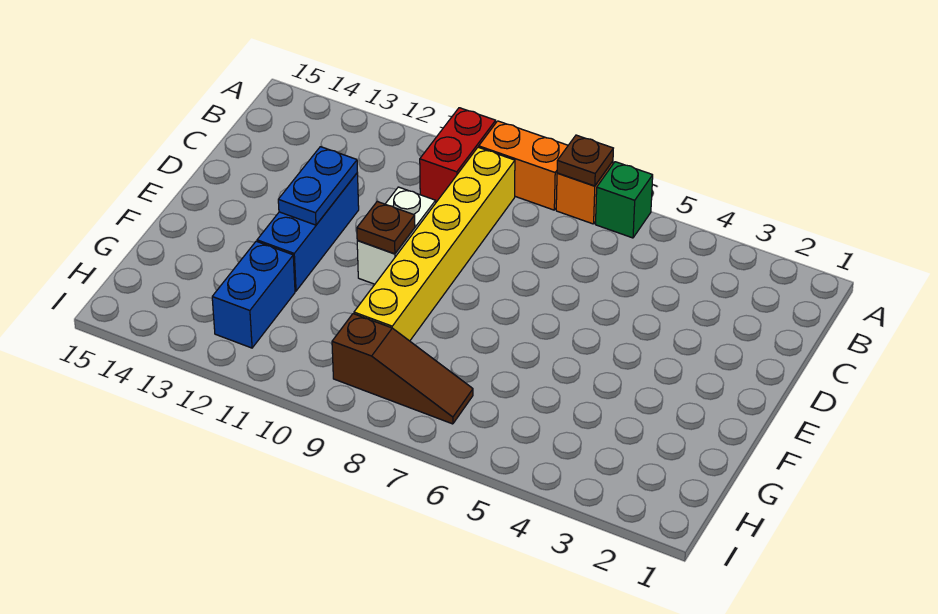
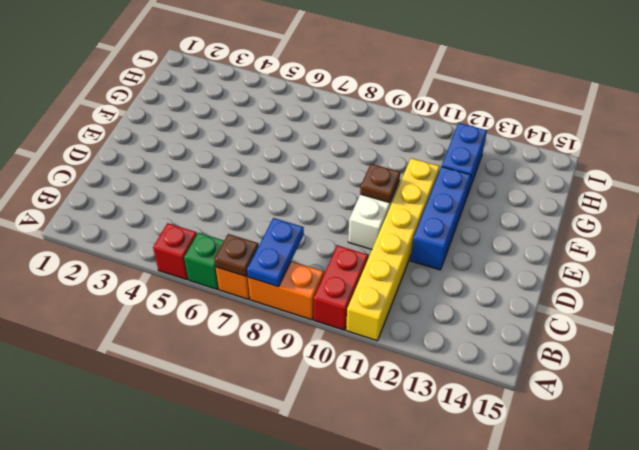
none -> red 1x1 brick [153,223,197,280]
yellow 1x6 brick [354,147,515,341] -> yellow 1x6 brick moved to [346,158,440,341]
blue 1x2 plate [278,147,357,225] -> blue 1x2 plate moved to [247,218,304,287]
brown 1x3 slope [332,314,473,424] -> none

